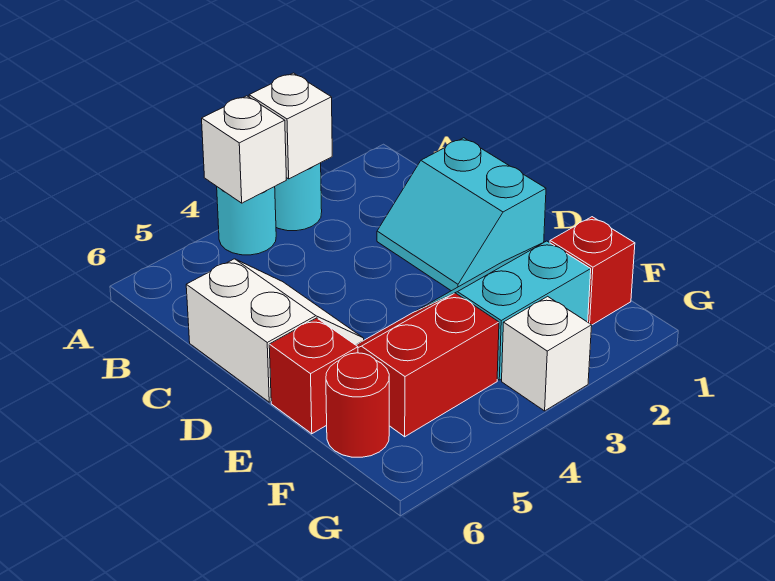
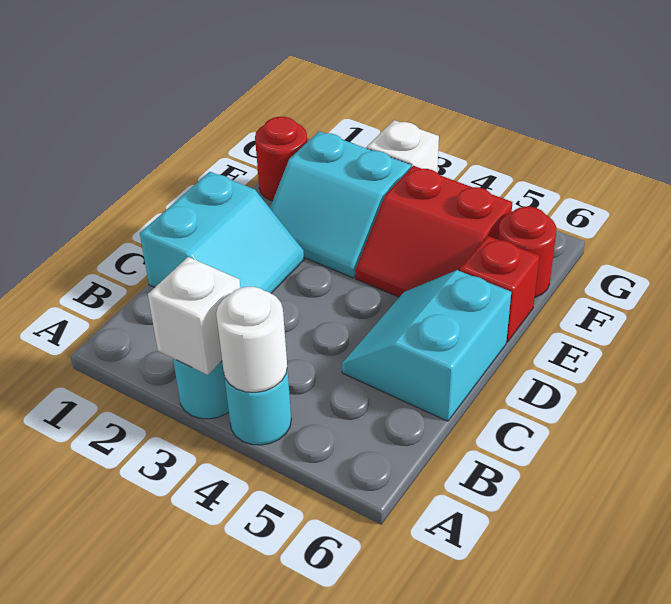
white 1x1 brick [202,96,286,203] -> white 1x1 round brick [216,287,287,392]
white 2x2 slope [186,259,364,402] -> cyan 2x2 slope [342,270,511,421]
red 1x1 brick [550,217,635,325] -> red 1x1 round brick [255,117,307,201]

